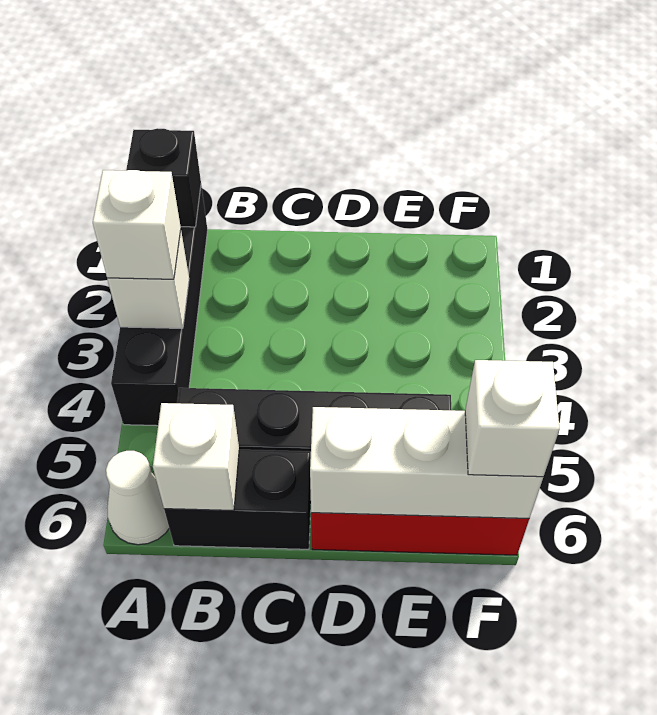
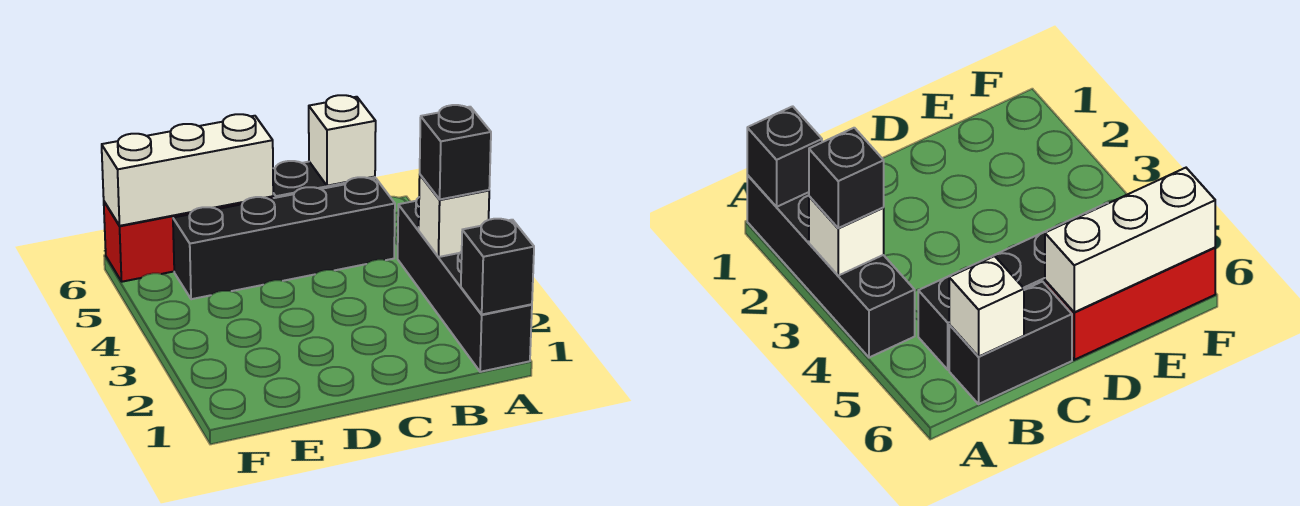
white 1x1 brick [93,170,181,279] -> black 1x1 brick [420,105,491,199]
white 1x1 cone [106,451,169,545] -> none
white 1x1 brick [465,360,560,477] -> none

